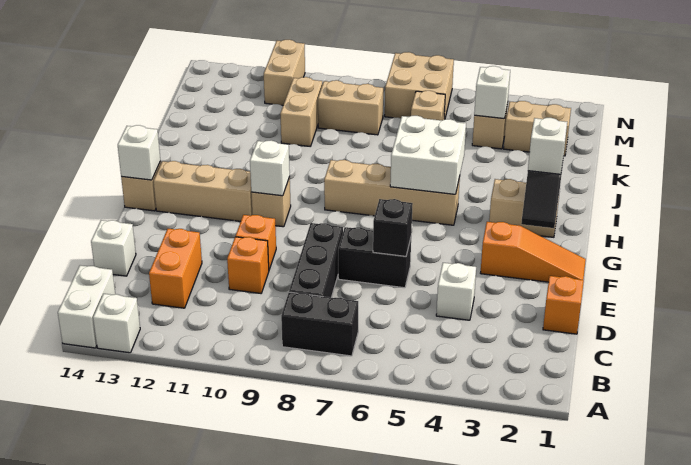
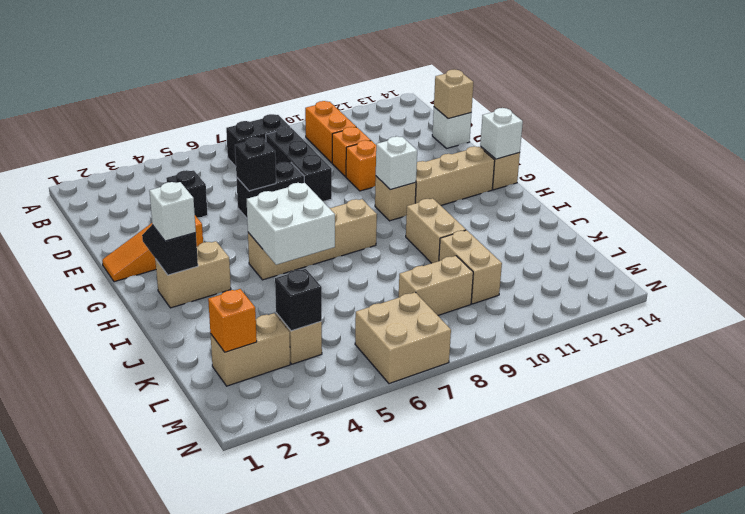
white 1x1 brick [93,294,140,353] -> none
white 1x2 brick [58,265,115,348] -> none
orange 1x2 brick [149,229,202,308] -> orange 1x2 brick moved to [305,101,356,163]
orange 1x1 brick [543,276,584,334] -> orange 1x1 brick moved to [208,289,257,352]
white 1x1 brick [436,263,476,320] -> black 1x1 brick [166,170,208,217]
white 1x1 brick [474,66,510,119] -> black 1x1 brick [275,269,322,331]
tan 1x1 brick [411,91,445,120] -> tan 1x1 brick moved to [434,69,474,119]
tan 1x2 brick [264,40,305,105] -> tan 1x2 brick moved to [406,198,466,263]

